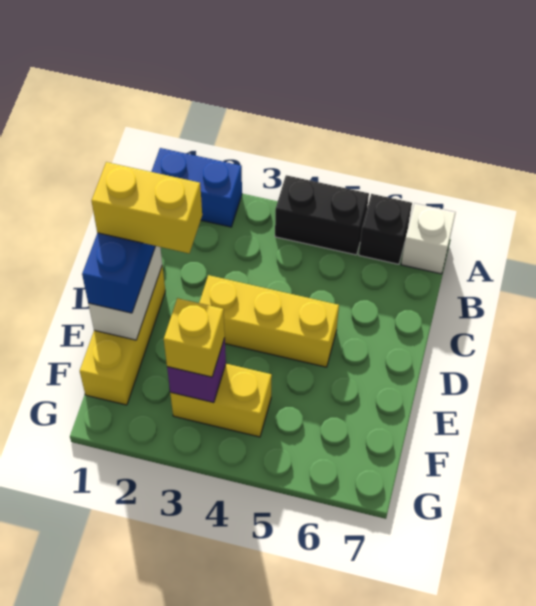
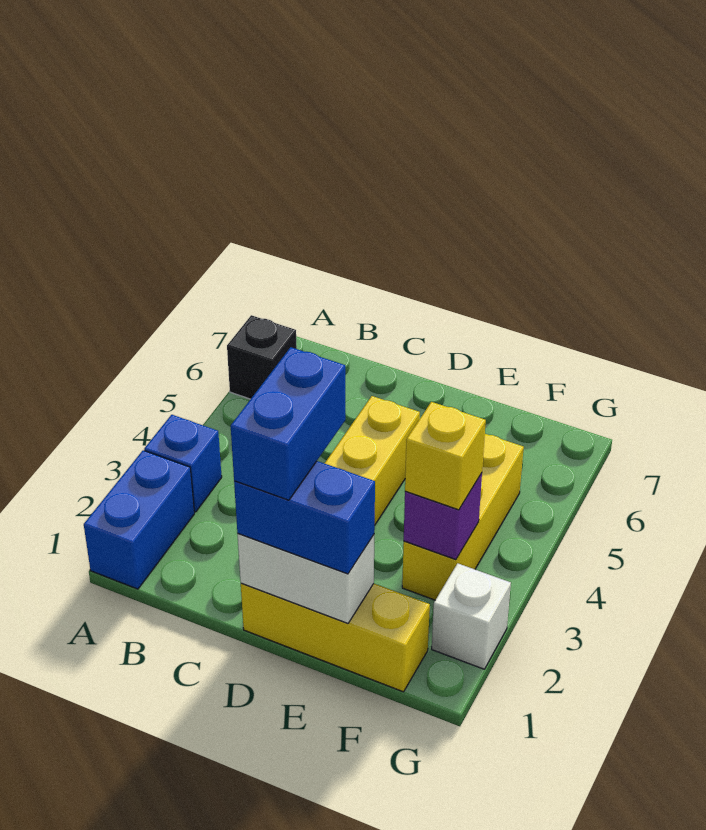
none -> blue 1x1 brick [144,415,222,512]
black 1x2 brick [275,175,369,255] -> none
white 1x1 brick [401,203,456,274] -> white 1x1 brick moved to [432,563,511,669]
yellow 1x2 brick [92,162,202,253] -> blue 1x2 brick [231,347,345,500]
yellow 1x2 brick [170,364,272,437] -> yellow 1x3 brick [402,434,524,600]

